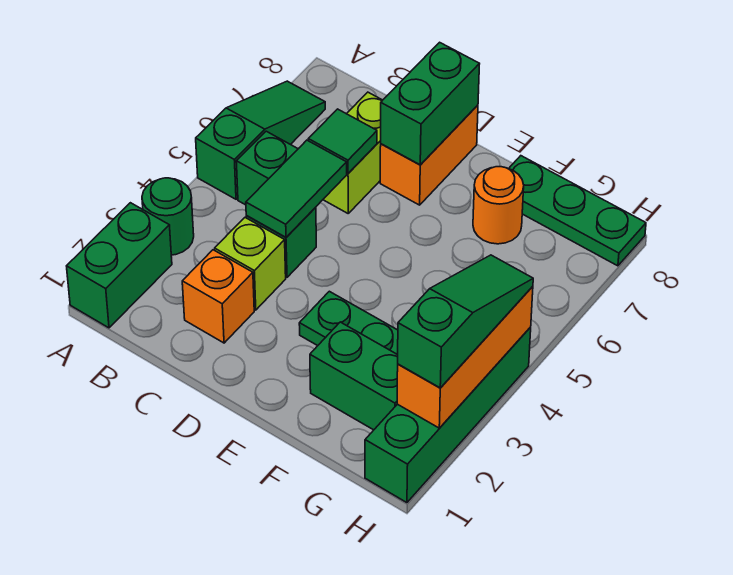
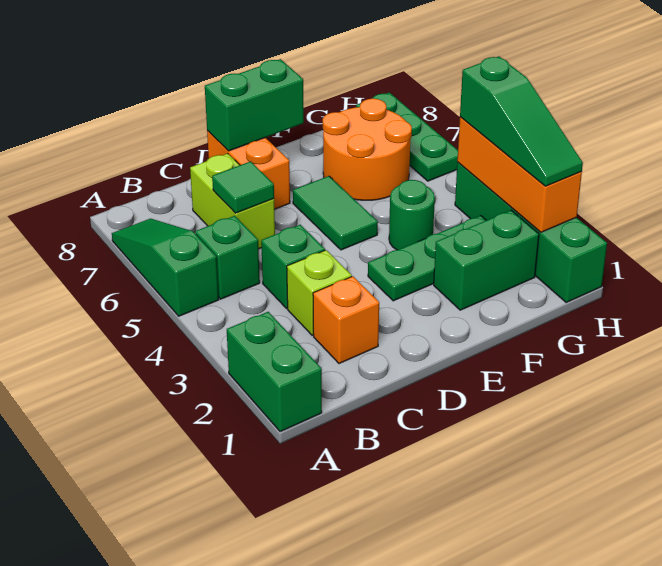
green 1x1 round brick [142,178,194,255] -> green 1x1 round brick moved to [389,180,435,250]
green 1x2 tile [246,140,347,237] -> green 1x2 tile moved to [293,176,378,250]
green 1x2 brick [381,42,479,165] -> green 1x2 brick turned to [205,59,304,151]
orange 1x1 round brick [473,167,524,244] -> orange 2x2 round brick [323,99,412,200]
green 1x3 plate [509,156,646,266] -> green 1x3 plate turned to [356,93,458,181]
green 1x3 slope [398,255,533,388] -> green 1x3 slope turned to [460,56,583,186]

